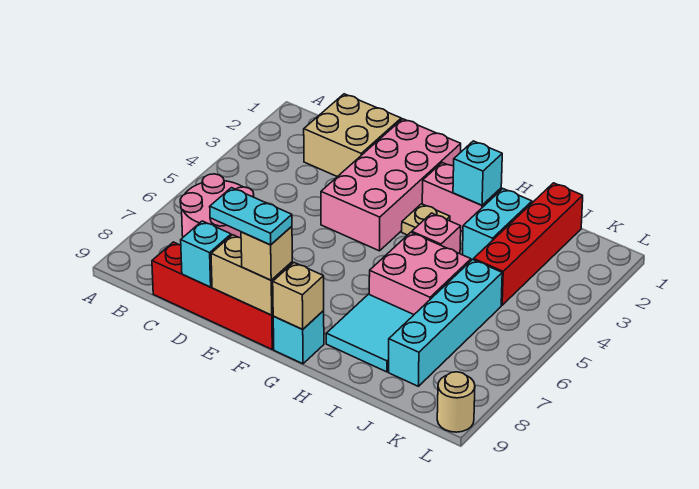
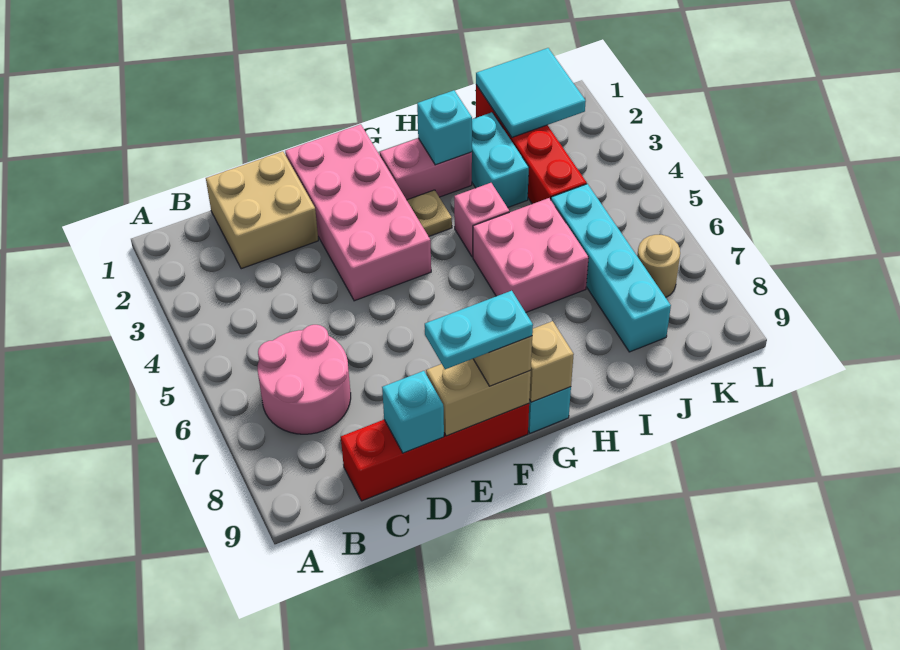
cyan 2x2 tile [326,294,414,372] -> cyan 2x2 tile moved to [476,48,586,137]
tan 1x1 round brick [437,372,475,432] -> tan 1x1 round brick moved to [637,235,680,297]

